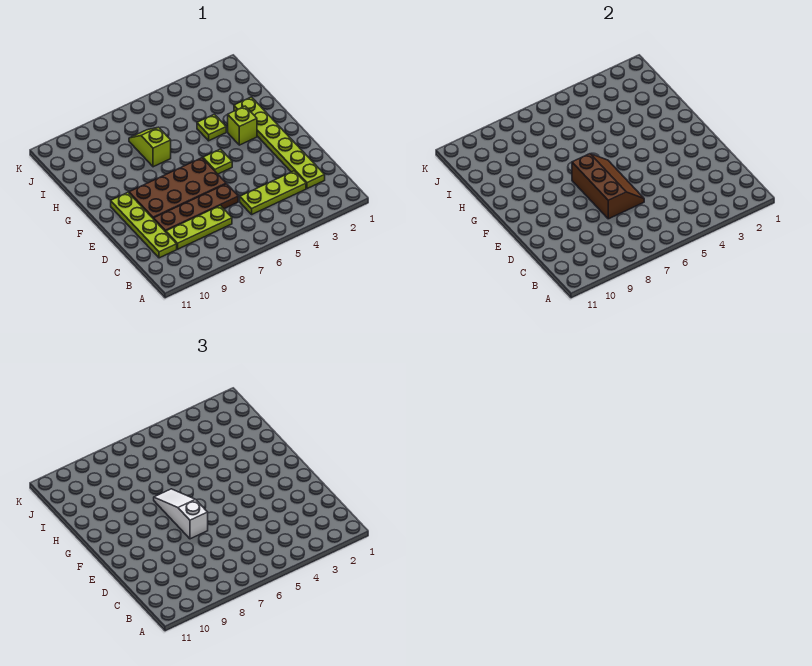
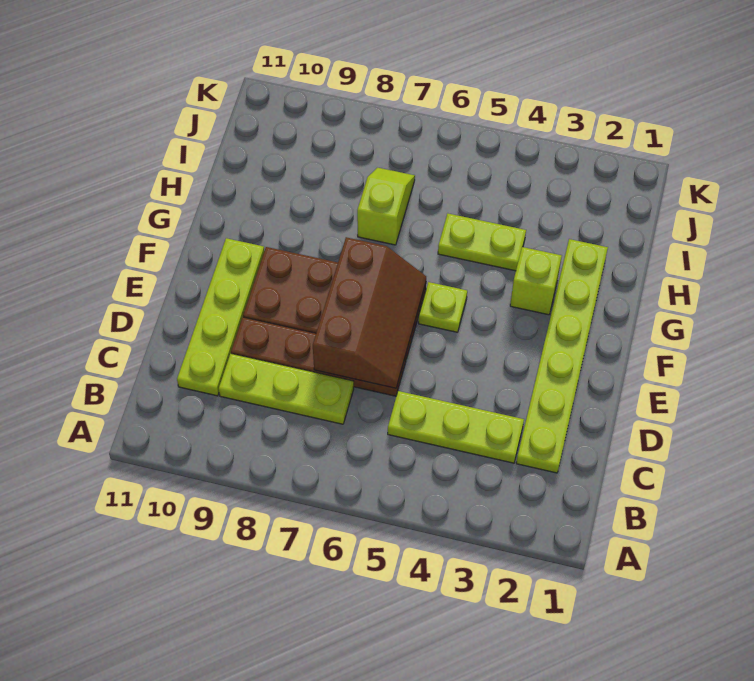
white 1x3 slope [154,489,208,539] -> none
lime 1x1 plate [197,114,226,141] -> lime 1x2 plate [438,214,526,271]

